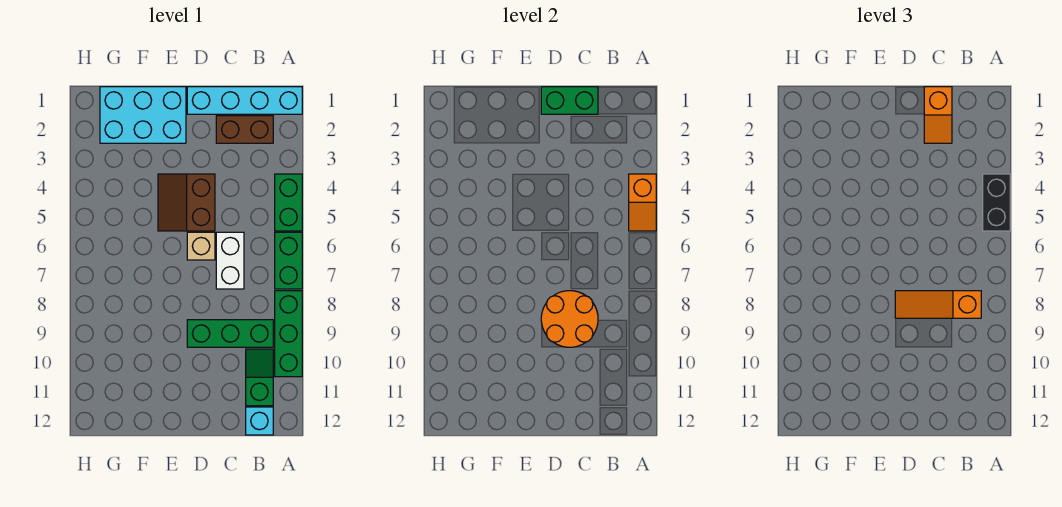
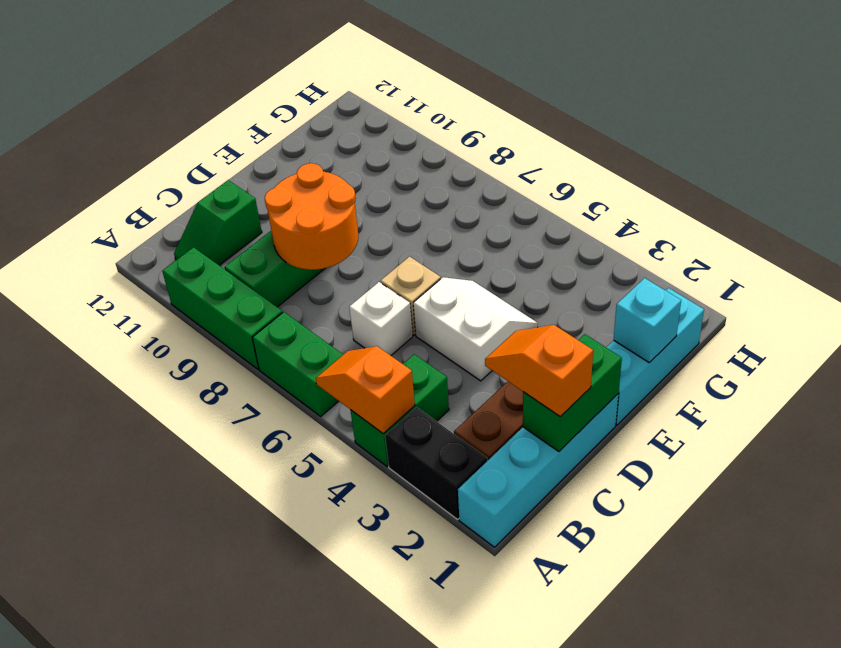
green 1x2 brick [275,174,302,231] -> green 1x2 brick turned to [351,354,449,467]
black 1x2 brick [983,174,1010,231] -> black 1x2 brick moved to [385,407,487,519]
orange 1x3 slope [895,291,981,318] -> none
green 1x2 slope [246,349,273,406] -> green 1x2 slope turned to [174,180,262,265]
cyan 1x1 brick [246,407,273,435] -> cyan 1x1 brick moved to [614,278,681,363]
white 1x2 brick [216,232,244,289] -> white 1x1 brick [349,282,413,356]
brown 2x2 slope [158,174,215,231] -> white 2x2 slope [413,277,538,381]
cyan 2x3 brick [100,87,186,143] -> cyan 1x3 brick [606,288,704,425]

